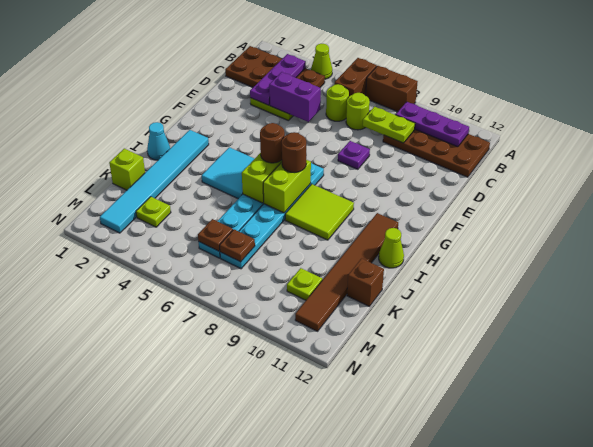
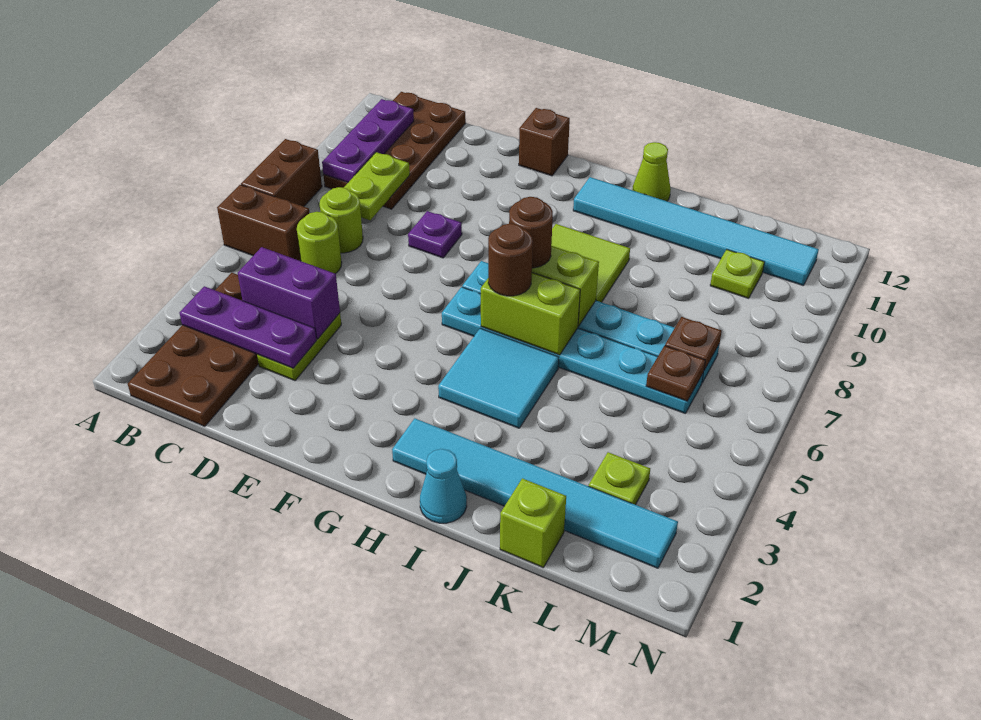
lime 1x1 cone [311,44,332,79] -> none
purple 1x2 brick [269,72,321,122] -> purple 1x2 brick turned to [238,247,340,339]
brown 1x6 tile [295,213,398,331] -> cyan 1x6 tile [573,177,819,285]
brown 1x1 brick [347,259,384,306] -> brown 1x1 brick moved to [519,108,570,176]

